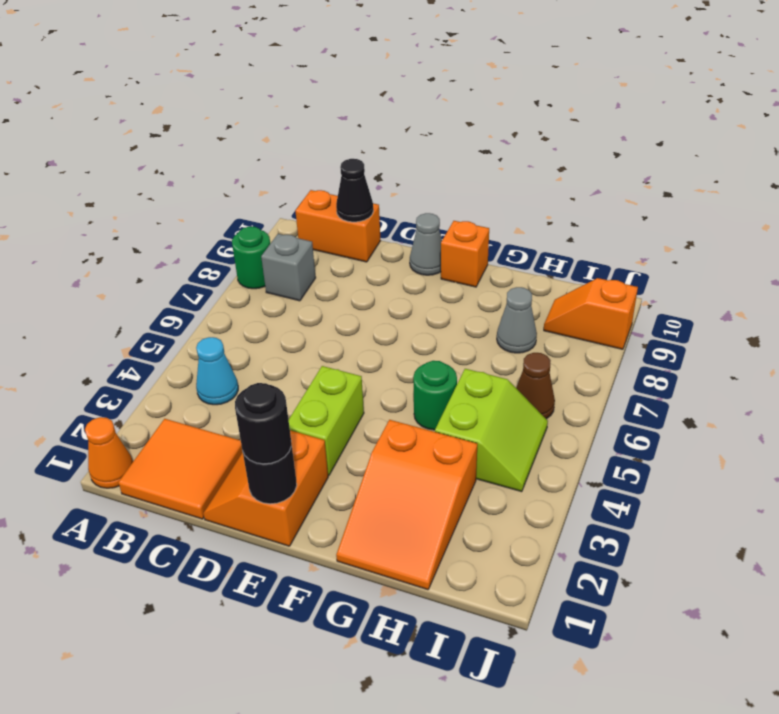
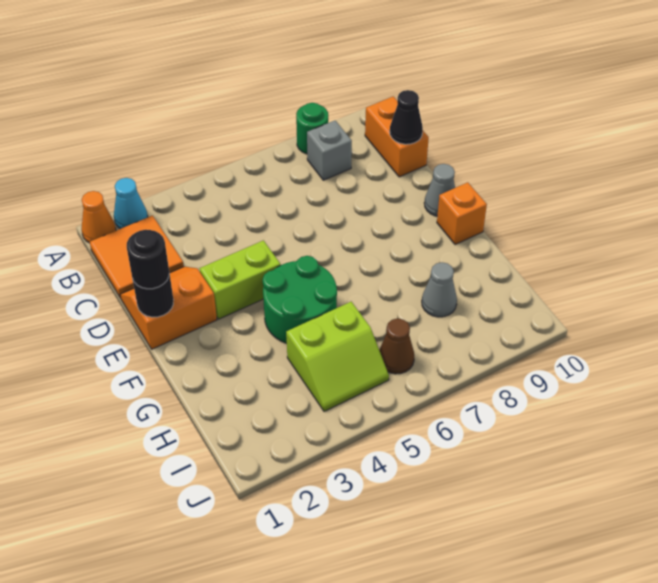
cyan 1x1 cone [196,337,238,405] -> cyan 1x1 cone moved to [114,178,148,229]
orange 2x3 slope [336,420,477,590] -> none
green 1x1 round brick [413,361,457,430] -> green 2x2 round brick [263,256,337,343]
orange 1x2 slope [544,278,638,349] -> none

